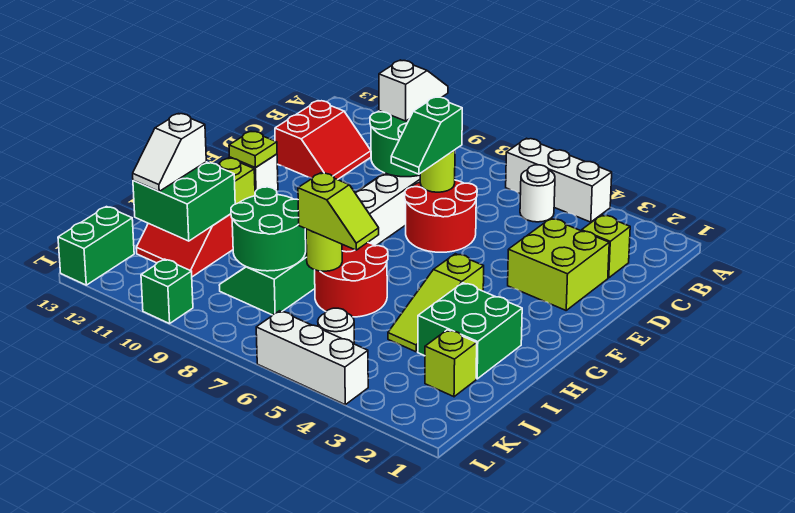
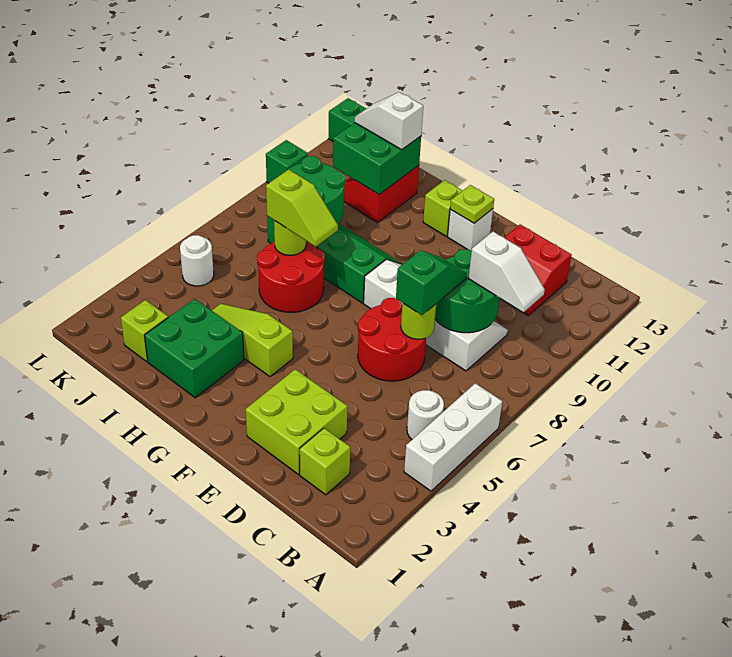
green 1x2 slope [391,97,462,174] -> green 1x2 slope turned to [396,250,467,315]
lime 1x2 slope [298,173,379,250] -> lime 1x2 slope turned to [266,170,338,247]
white 1x3 brick [256,311,368,405] -> none

